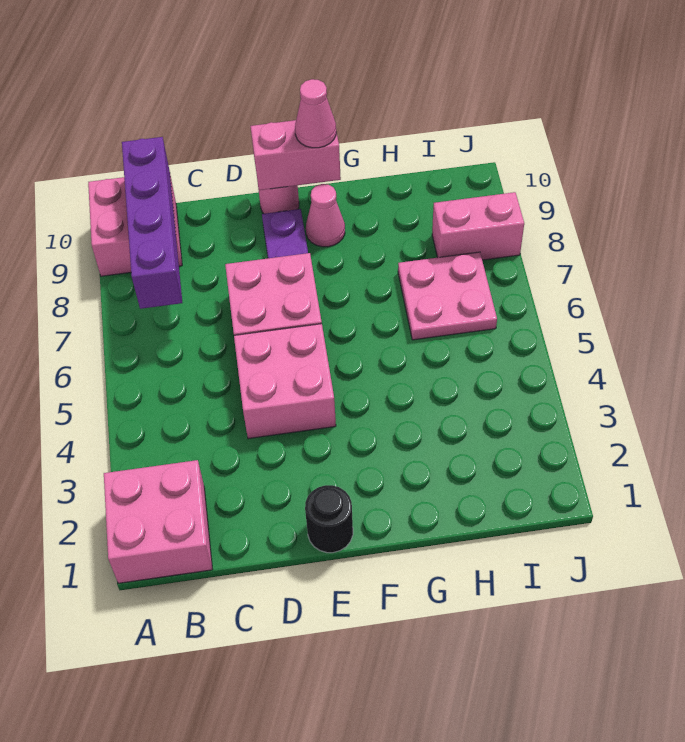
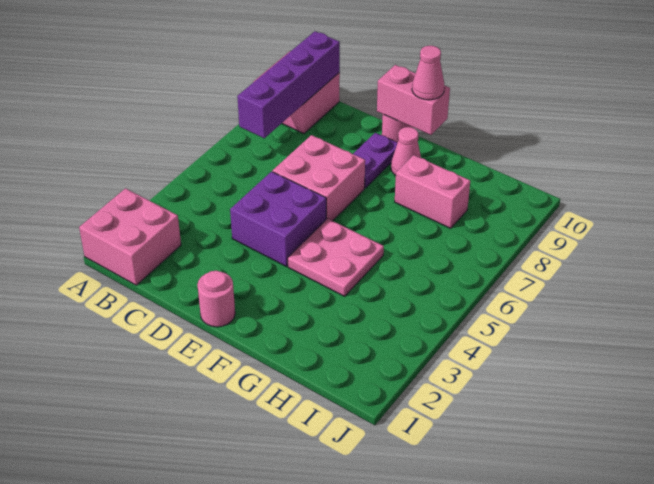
pink 2x2 brick [234,324,336,439] -> purple 2x2 brick [230,172,326,267]
black 1x1 round brick [305,485,353,553] -> pink 1x1 round brick [197,271,235,327]
pink 2x2 plate [398,252,497,340] -> pink 2x2 plate moved to [288,219,384,296]
pink 1x2 brick [432,192,524,260] -> pink 1x2 brick moved to [395,155,470,228]

